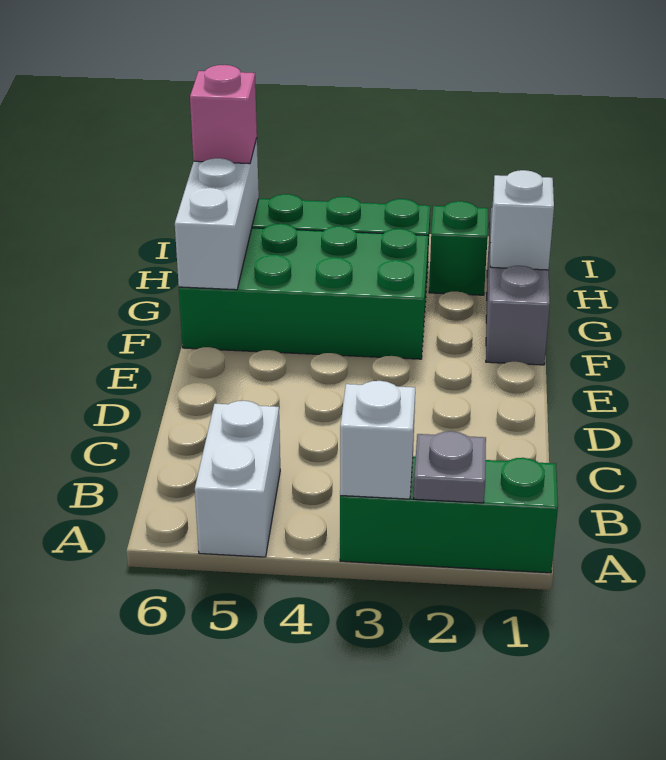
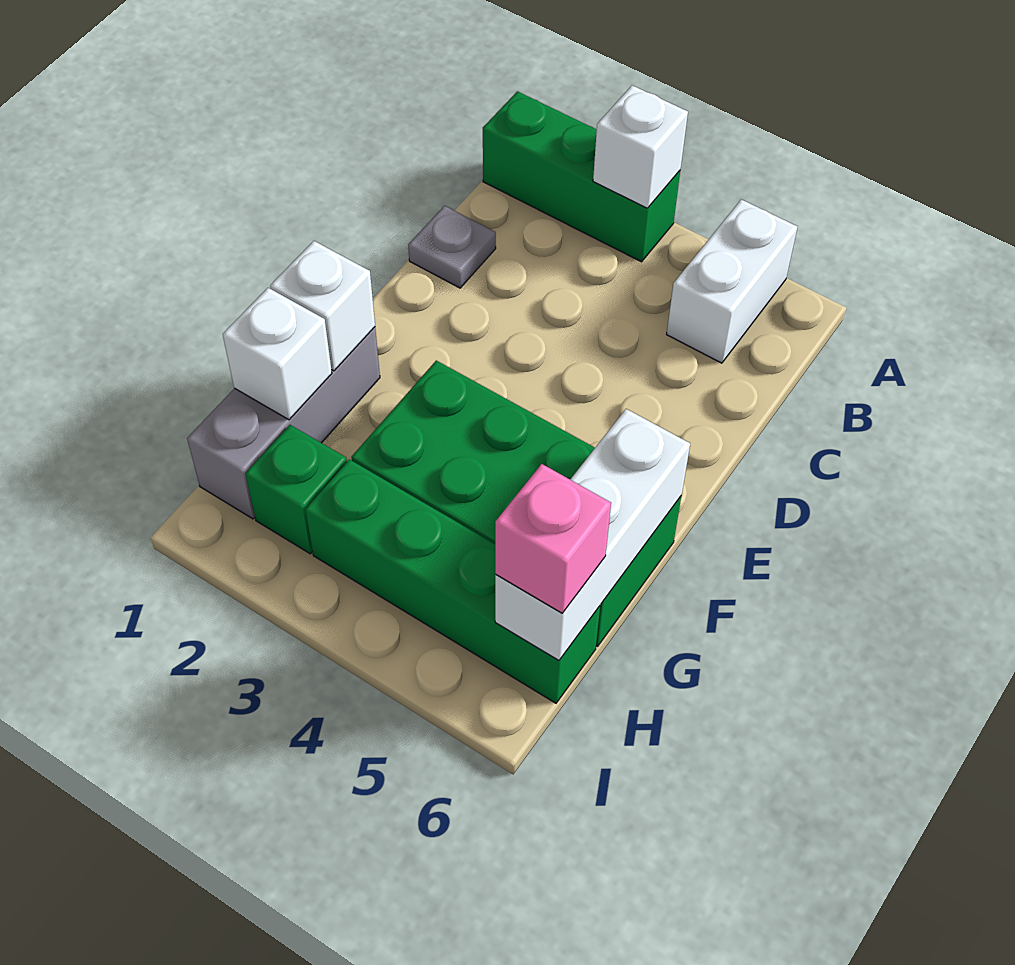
grey 1x1 plate [414,431,486,503] -> grey 1x1 plate moved to [408,206,496,288]
none -> white 1x1 brick [270,241,375,371]

